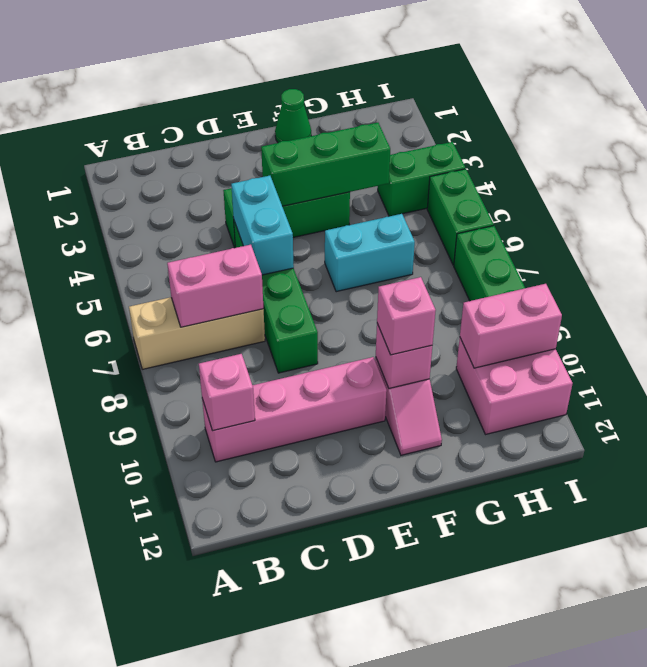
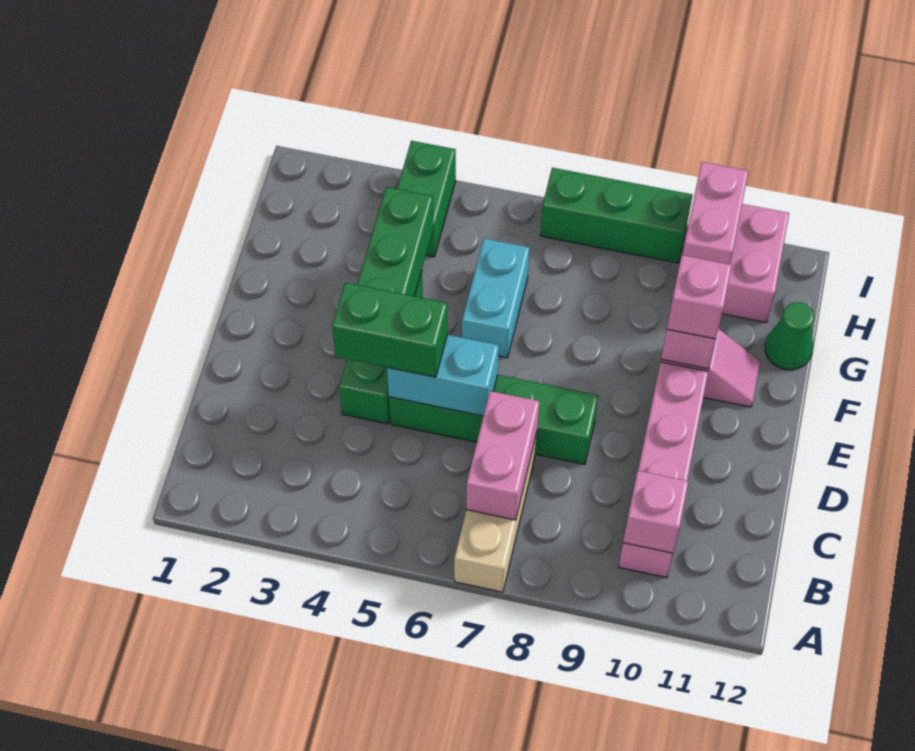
green 1x1 cone [275,89,311,143] -> green 1x1 cone moved to [765,302,814,370]
green 1x2 brick [427,169,494,265] -> green 1x2 brick moved to [332,283,448,377]

